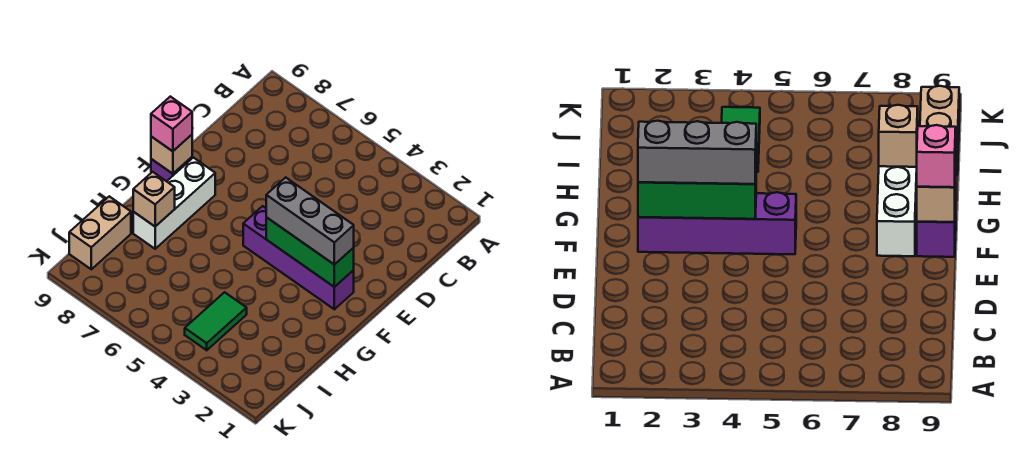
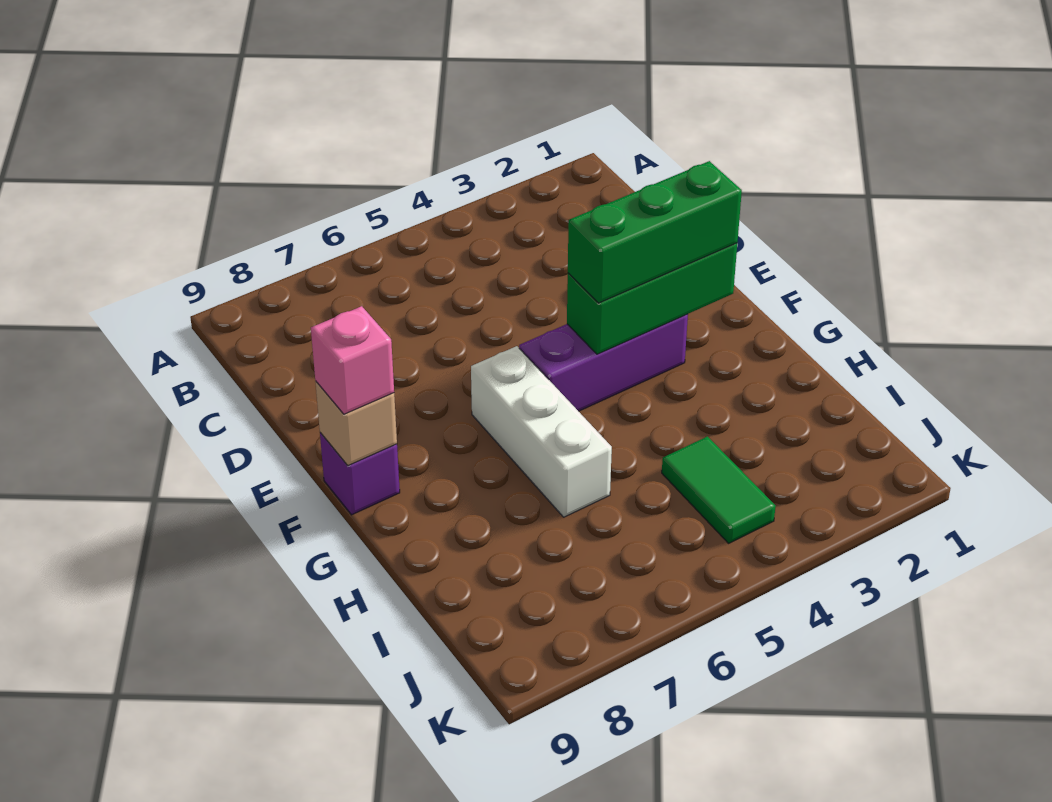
purple 1x4 brick [243,206,354,309] -> purple 1x3 brick [519,314,688,411]
grey 1x3 brick [266,177,354,265] -> green 1x3 brick [568,161,742,303]
white 1x3 brick [133,158,215,249] -> white 1x3 brick moved to [471,346,612,517]
tan 1x1 brick [133,172,175,226] -> none
tan 1x2 brick [69,196,131,269] -> none

